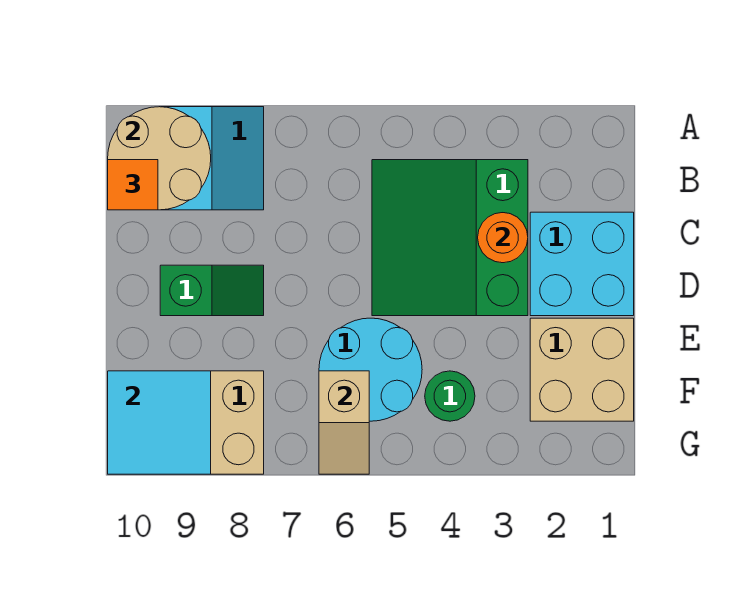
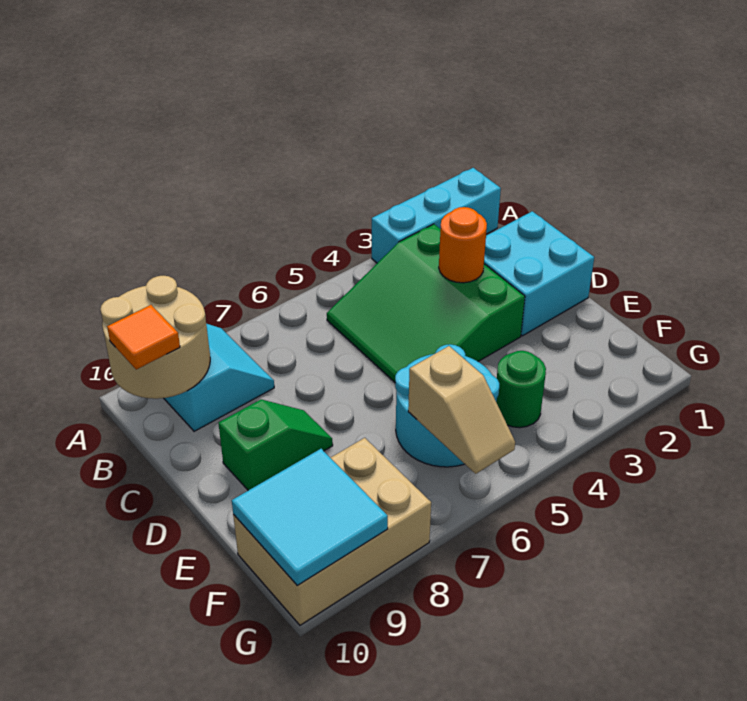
none -> cyan 1x3 brick [372,168,501,263]
tan 2x2 brick [530,318,634,421] -> none

